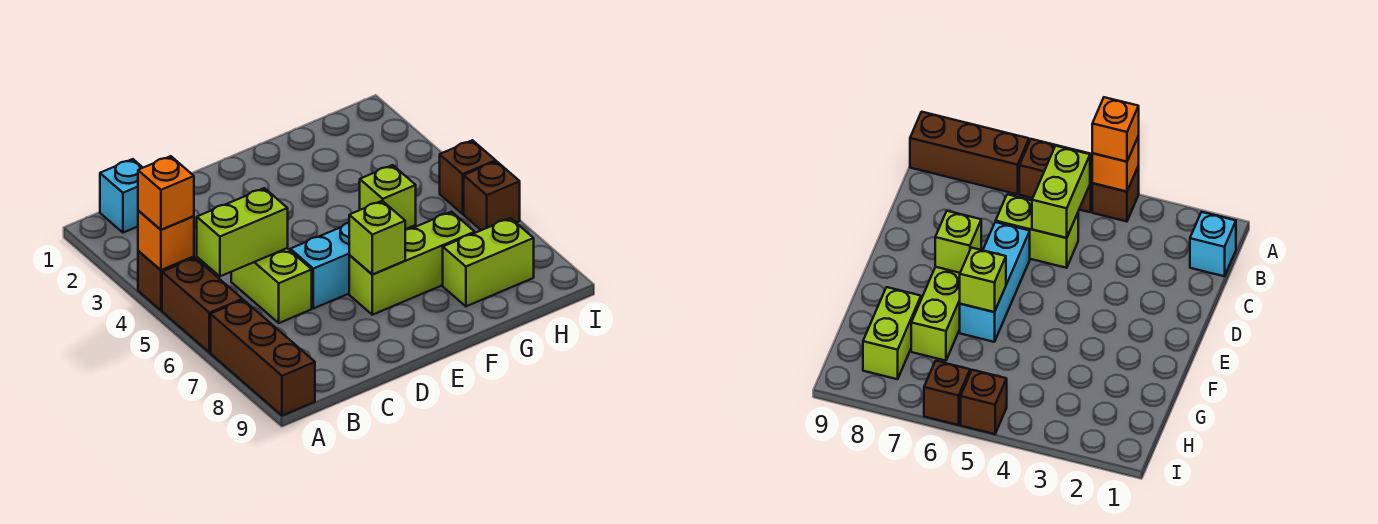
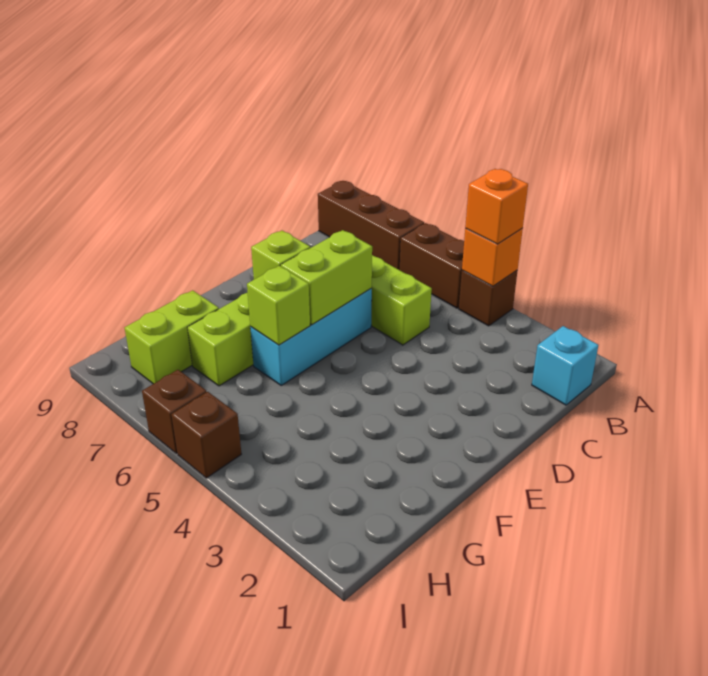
lime 1x2 brick [197,188,288,276] -> lime 1x2 brick moved to [281,230,372,325]

